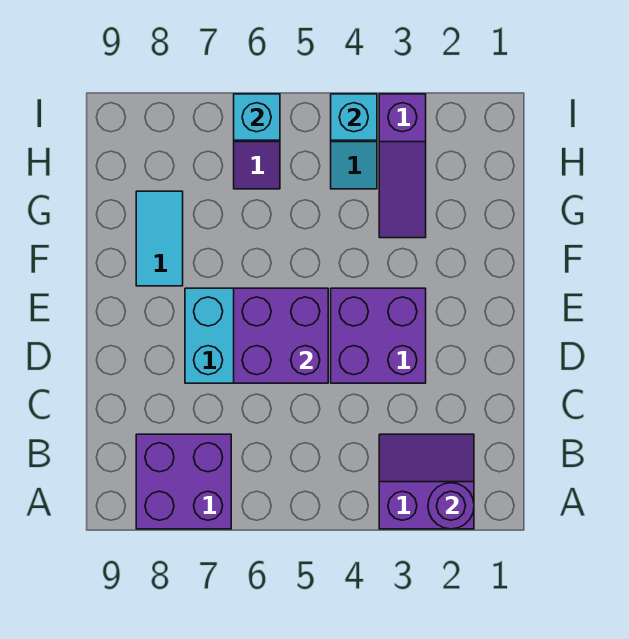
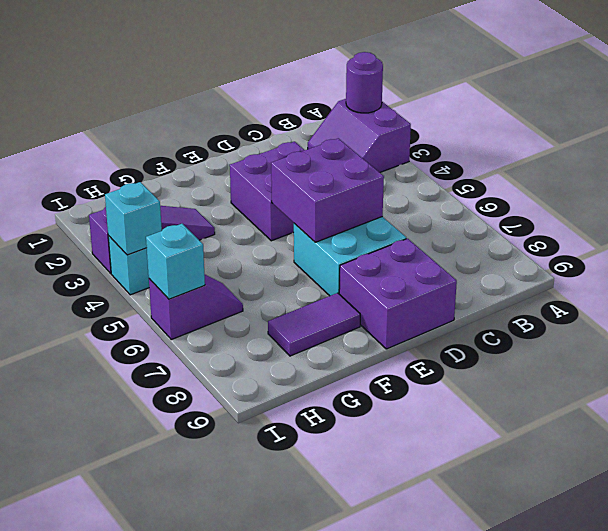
purple 2x2 brick [136,434,231,529] -> purple 2x2 brick moved to [339,239,457,349]
cyan 1x2 tile [136,191,183,286] -> purple 1x2 tile [268,293,360,356]

